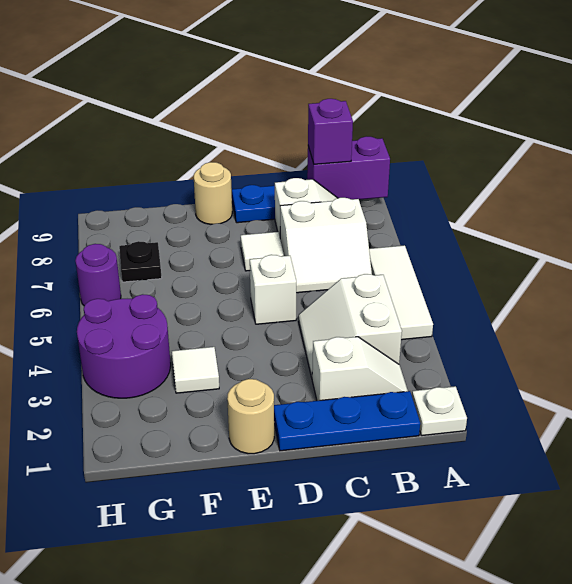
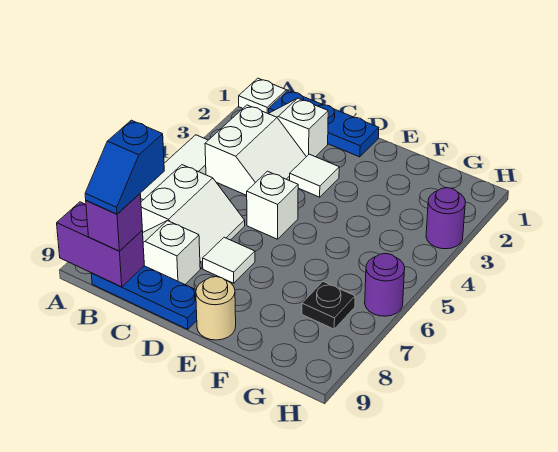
white 2x2 slope [280,198,372,293] -> white 2x2 slope turned to [141,165,245,268]
none -> blue 1x2 slope [85,120,164,214]
tan 1x1 round brick [227,379,274,454] -> none
white 1x1 tile [172,347,219,393] -> white 1x1 tile moved to [290,154,339,197]
purple 2x2 round brick [77,294,171,398] -> purple 1x1 round brick [426,188,465,249]

